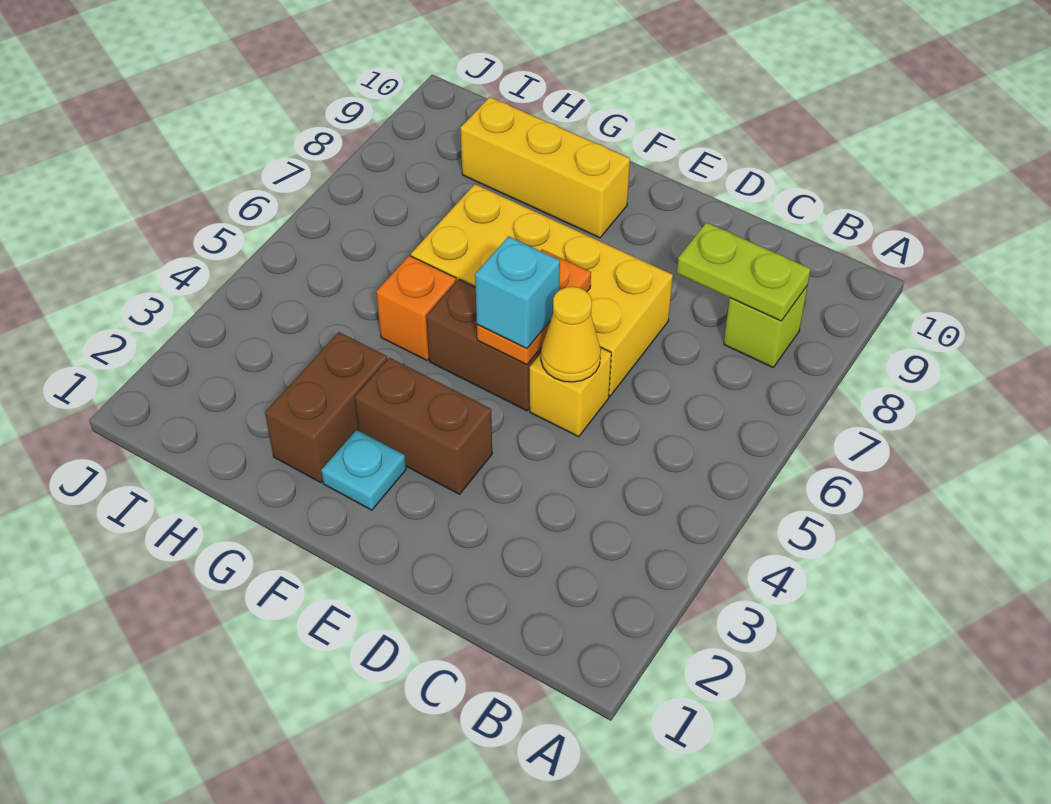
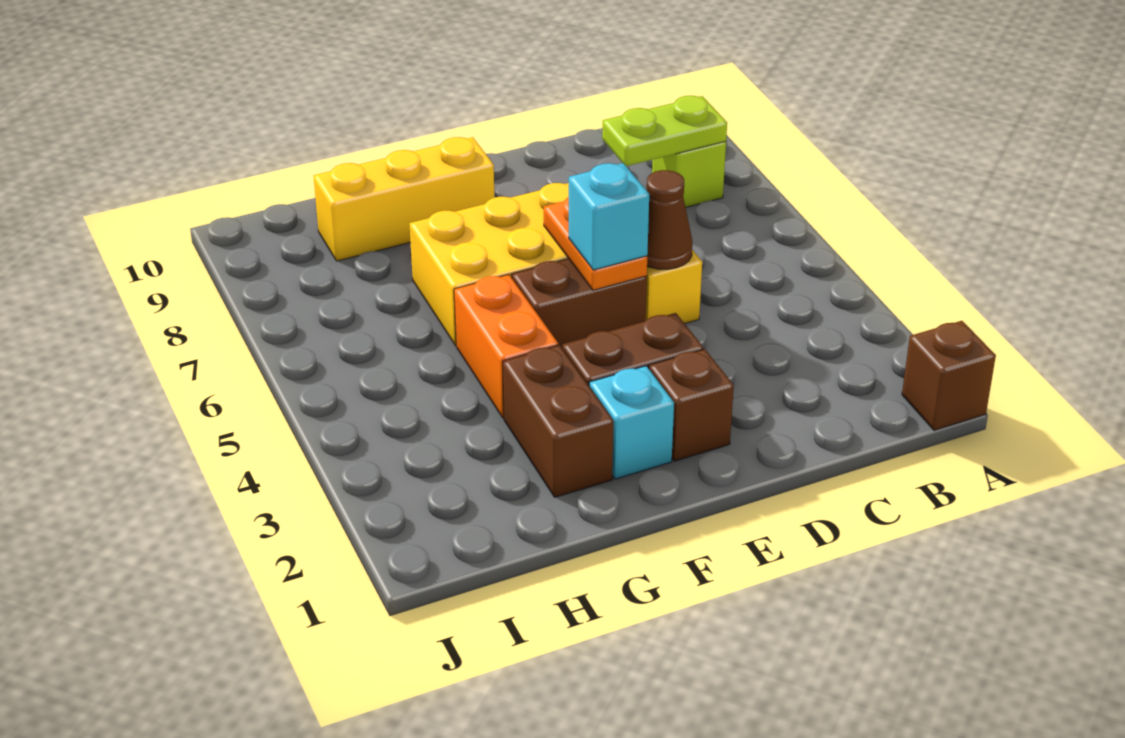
none -> brown 1x1 brick [902,321,996,430]
yellow 1x1 cone [541,287,601,382] -> brown 1x1 cone [647,170,692,269]
none -> brown 1x1 brick [649,349,734,461]
cyan 1x1 plate [321,430,406,510] -> cyan 1x1 brick [589,366,674,479]
orange 1x1 brick [376,255,456,360] -> orange 1x2 brick [454,275,558,418]

